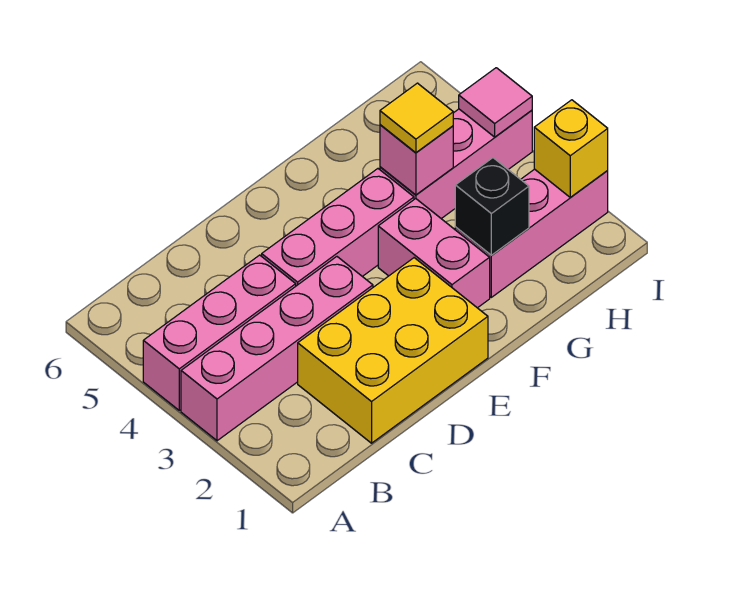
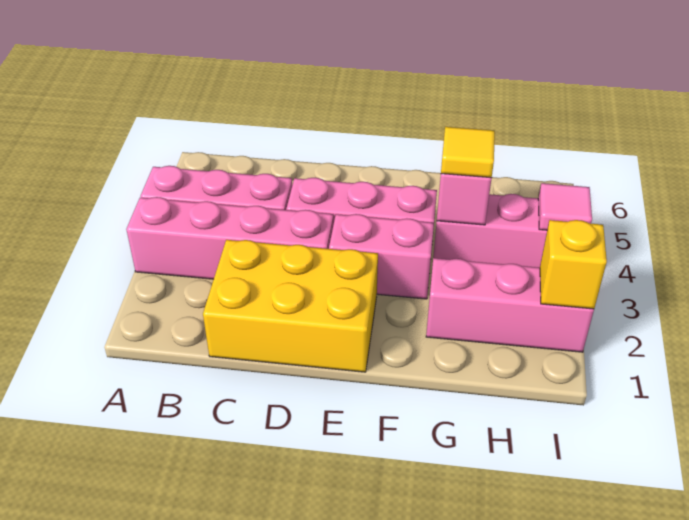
pink 1x2 brick [378,199,490,308] -> pink 1x2 brick turned to [329,214,434,299]
black 1x1 brick [455,158,529,255] -> none

